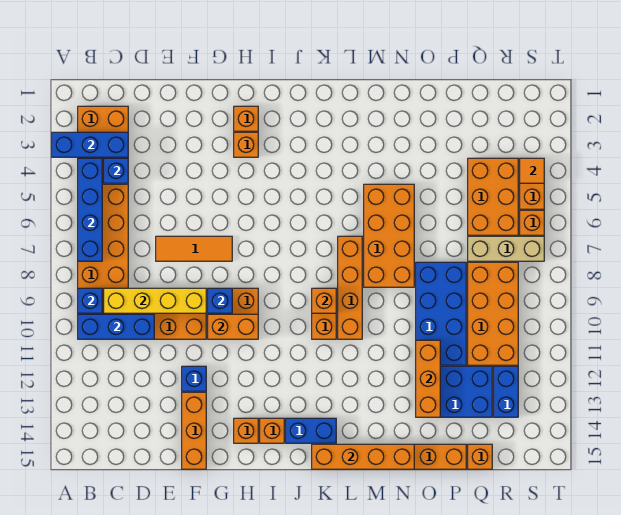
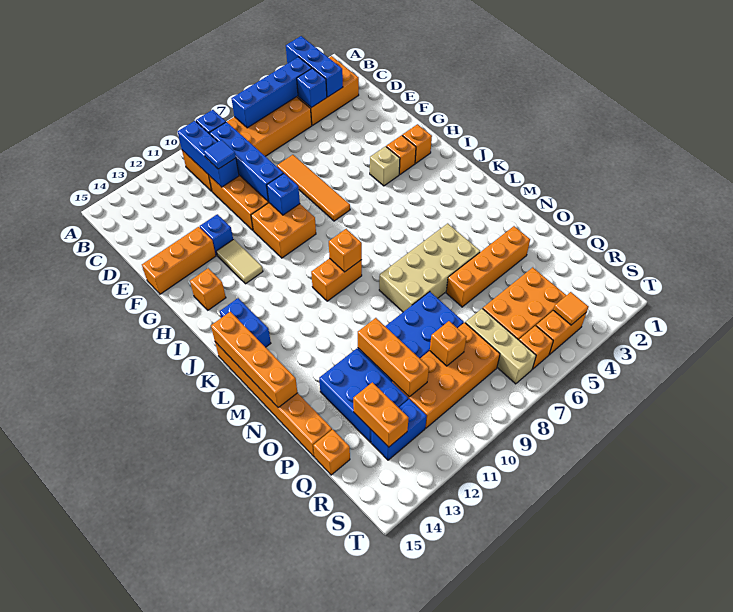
yellow 1x4 brick [104,288,206,313] -> blue 1x4 brick [210,122,283,202]
none -> blue 1x1 tile [204,140,236,169]
orange 1x3 tile [156,236,232,261] -> orange 1x4 tile [277,155,350,221]
orange 1x2 brick [208,314,258,339] -> orange 1x2 brick moved to [353,382,409,447]
none -> tan 1x2 tile [216,239,263,284]
none -> tan 1x1 brick [370,146,400,186]
orange 1x1 brick [260,418,284,443] -> orange 1x1 brick moved to [430,321,467,366]
orange 1x4 brick [338,236,362,339] -> orange 1x4 brick moved to [446,226,530,307]
orange 2x4 brick [364,184,414,287] -> tan 2x4 brick [379,223,480,312]
orange 1x3 brick [416,340,440,417] -> orange 1x3 brick turned to [358,318,429,397]

